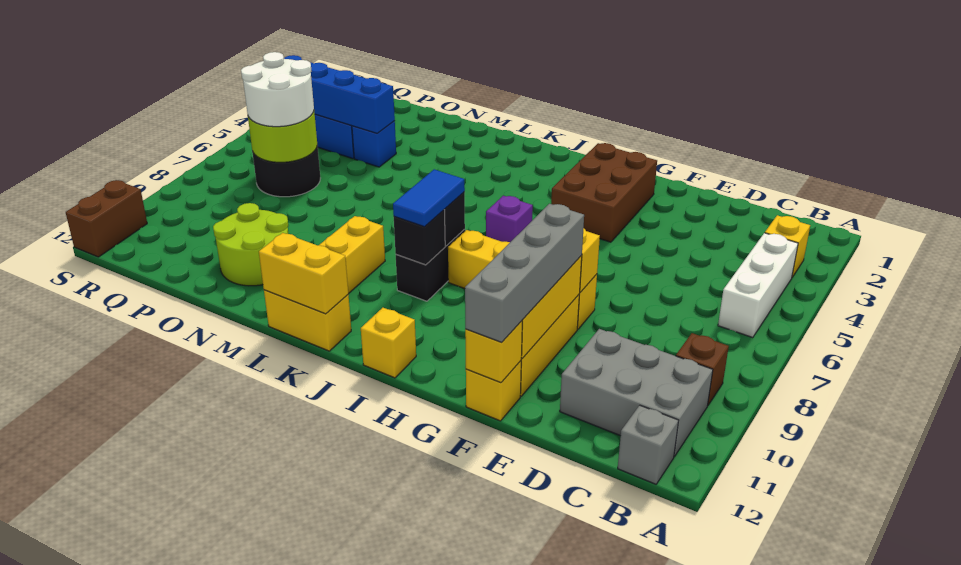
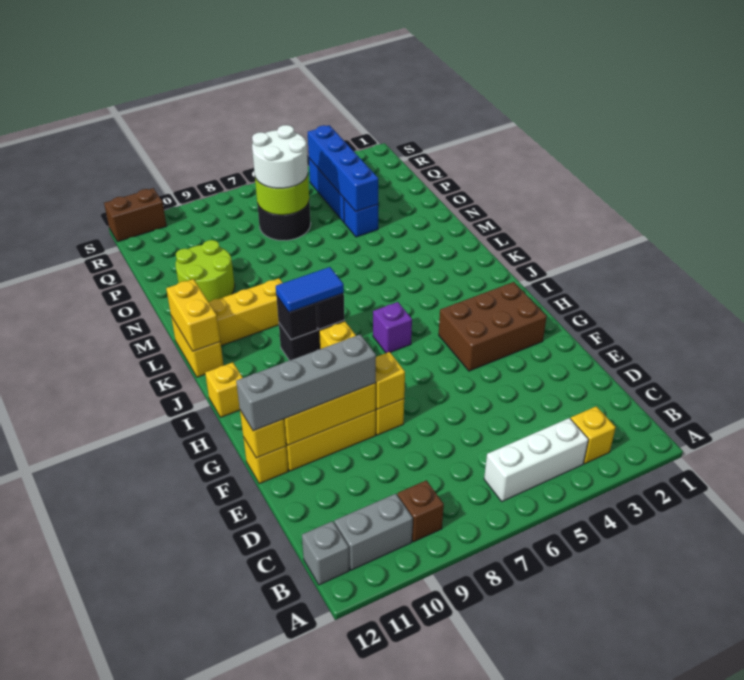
grey 2x3 brick [560,329,713,457] -> grey 1x2 brick [334,494,413,570]

